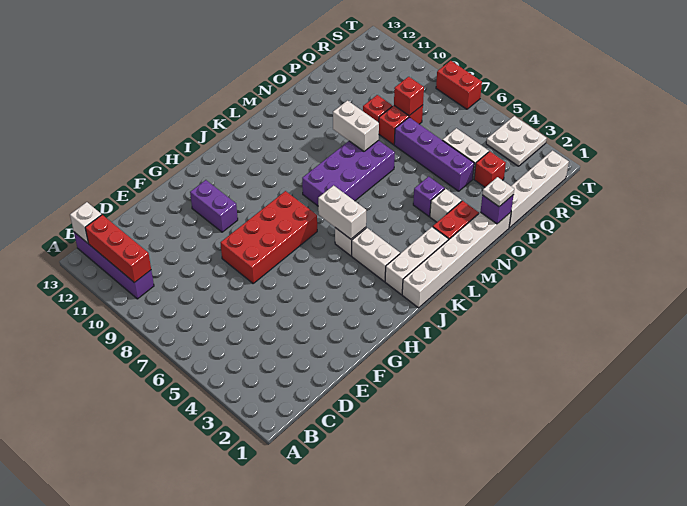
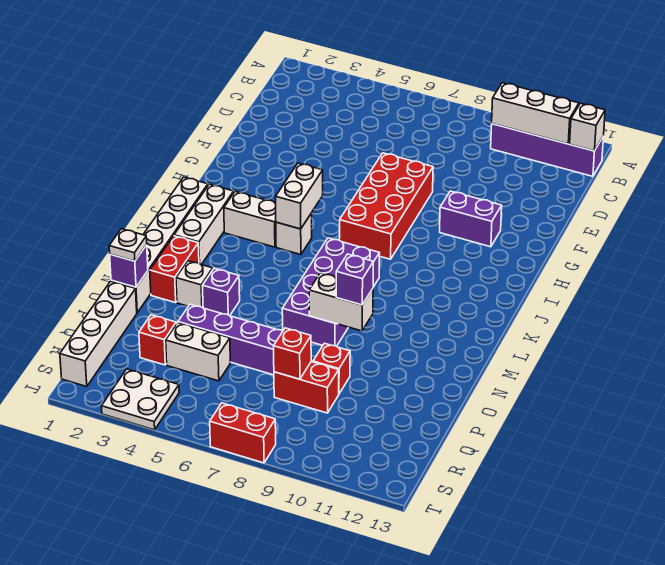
red 1x3 brick [85,215,151,283] -> white 1x3 brick [492,83,579,144]
white 1x2 brick [318,185,366,239] -> white 1x2 brick turned to [275,163,323,229]
none -> purple 1x1 brick [336,254,373,305]
red 1x2 brick [379,105,423,145] -> red 1x2 brick turned to [274,362,339,413]

